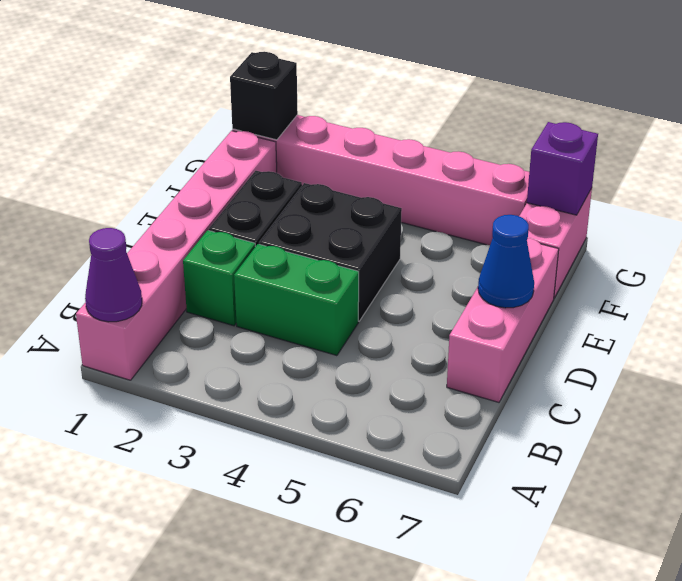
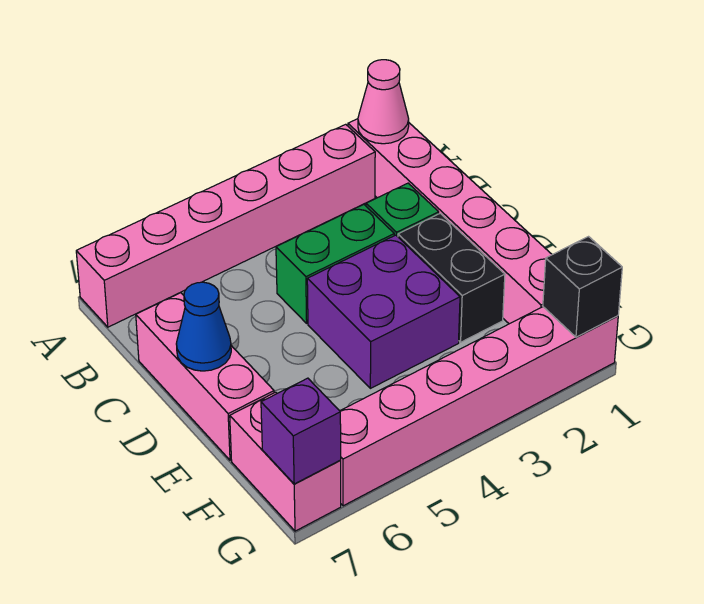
purple 1x1 cone [85,228,142,322] -> pink 1x1 cone [358,60,409,144]
none -> pink 1x6 brick [76,124,375,327]
black 2x2 brick [259,183,402,321] -> purple 2x2 brick [307,235,460,388]

